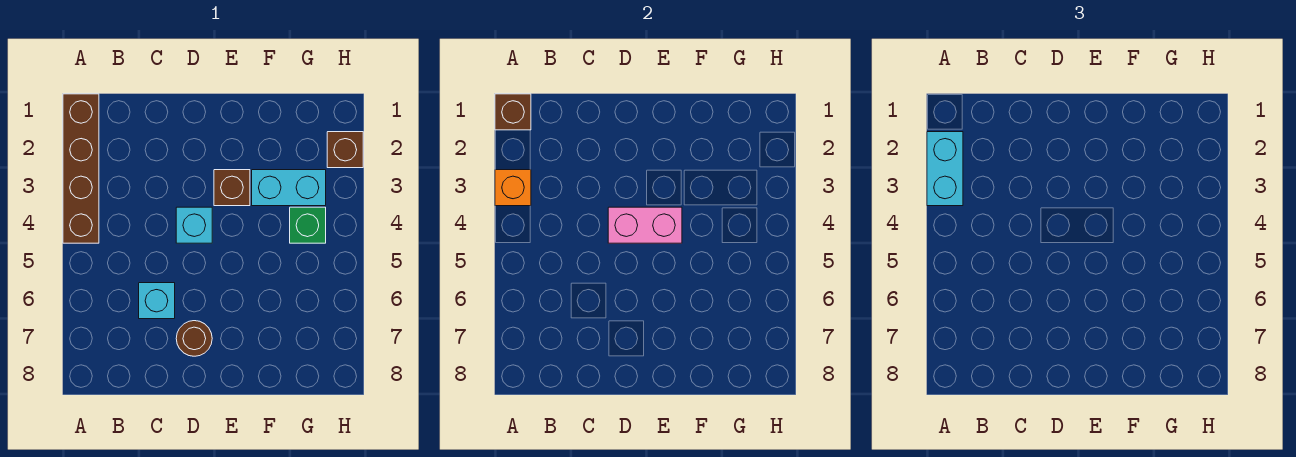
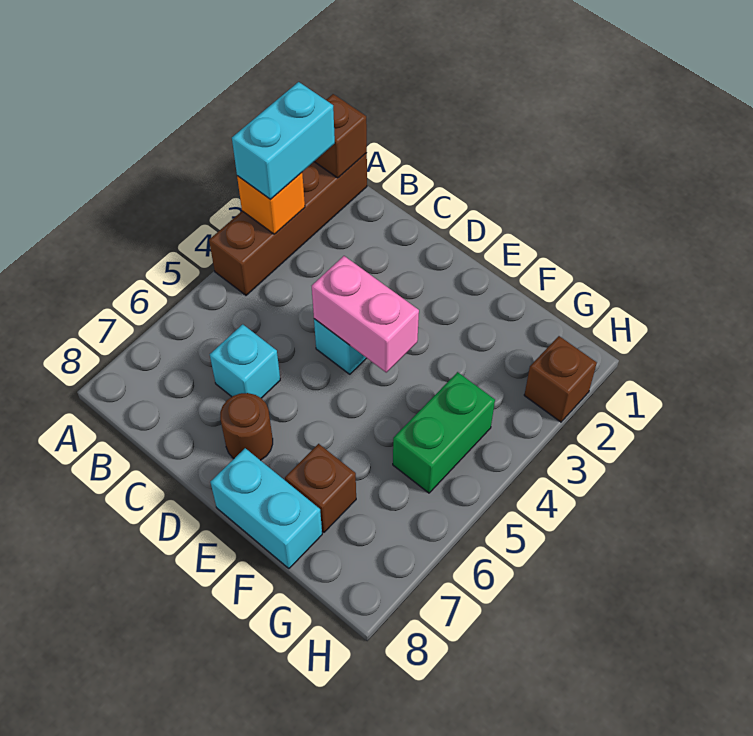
brown 1x1 brick [214,170,250,206] -> brown 1x1 brick moved to [285,444,356,532]
cyan 1x2 brick [252,170,326,206] -> cyan 1x2 brick moved to [210,448,322,569]
green 1x1 brick [290,207,326,243] -> green 1x2 brick [393,372,495,493]

